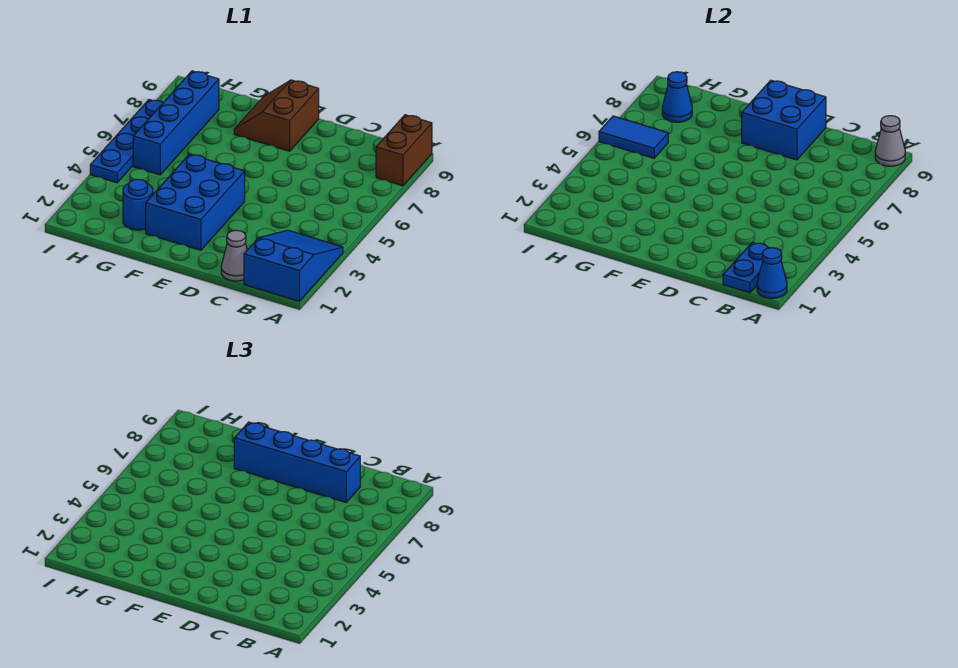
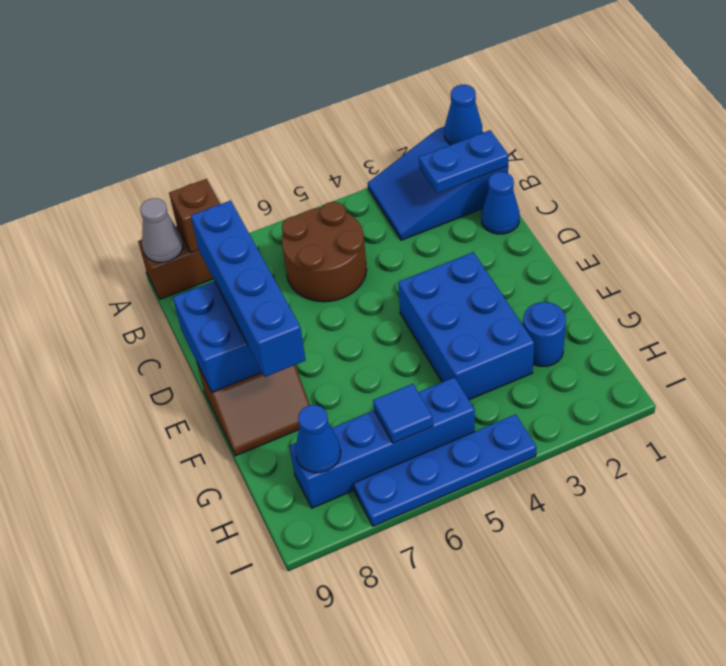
none -> brown 1x1 brick [169,179,220,253]
none -> brown 2x2 round brick [282,202,367,302]
grey 1x1 cone [221,230,247,281] -> blue 1x1 cone [481,172,520,234]
blue 2x3 brick [146,154,245,250] -> blue 2x3 brick turned to [398,252,534,400]
blue 1x2 tile [599,116,668,158] -> blue 1x1 tile [373,384,433,443]

